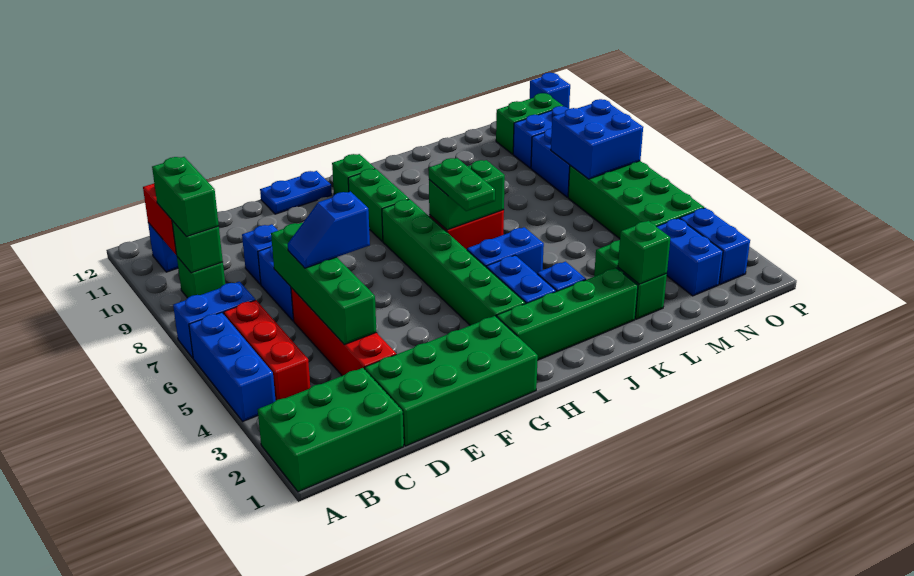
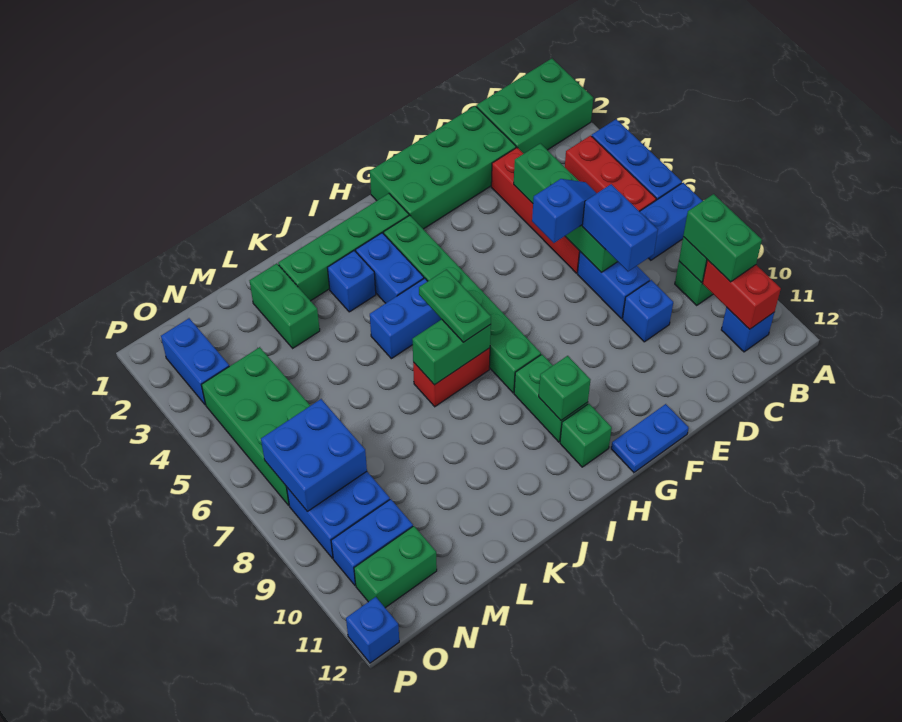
green 1x1 brick [618,221,670,284] -> green 1x1 brick moved to [539,356,590,420]
blue 1x2 brick [657,218,723,296] -> blue 1x2 brick moved to [582,184,658,271]

